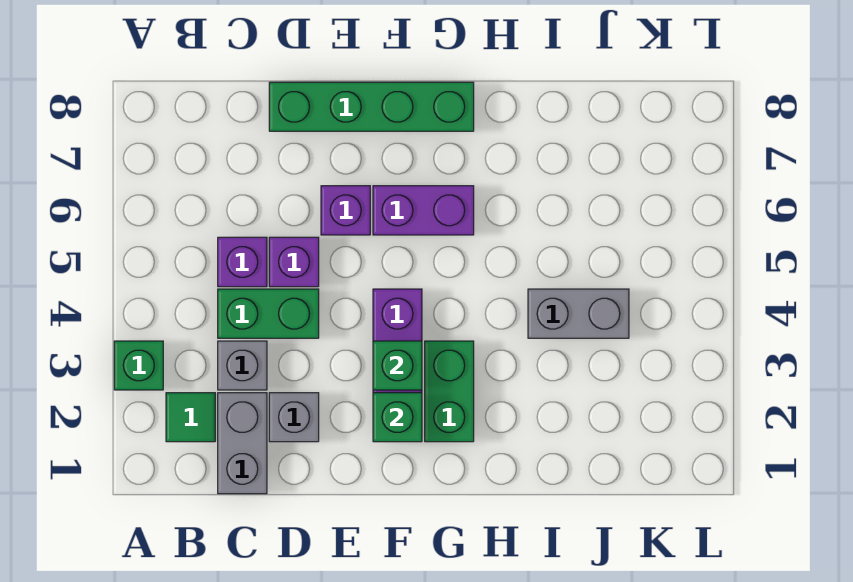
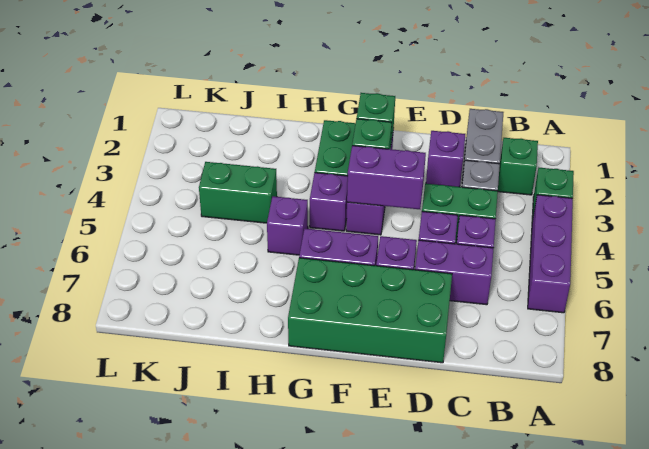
none -> purple 1x3 brick [528,195,573,313]
green 1x1 tile [166,393,215,442] -> green 1x1 brick [498,138,538,195]
none -> purple 1x2 brick [415,240,494,305]
grey 1x1 brick [269,393,319,442] -> purple 1x1 brick [426,131,465,187]
green 1x4 brick [269,82,474,131] -> green 2x4 brick [288,258,452,363]
none -> purple 1x2 brick [347,146,426,209]
none -> purple 1x1 brick [310,173,348,231]
none -> purple 1x1 brick [267,196,308,255]
grey 1x2 brick [528,289,629,338] -> green 1x2 brick [199,162,277,223]

